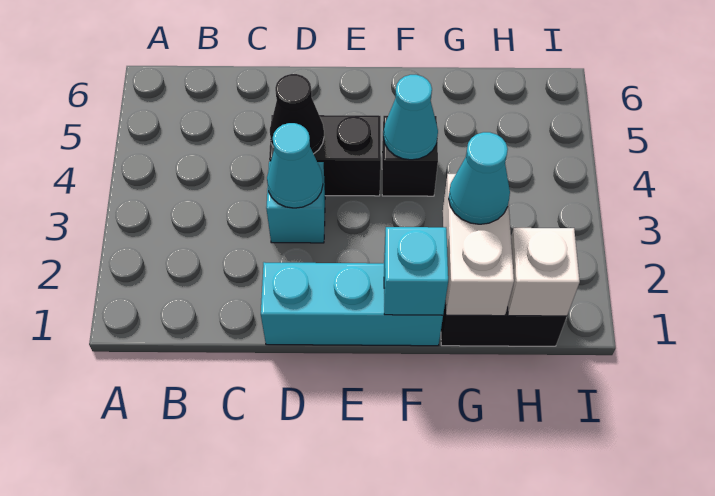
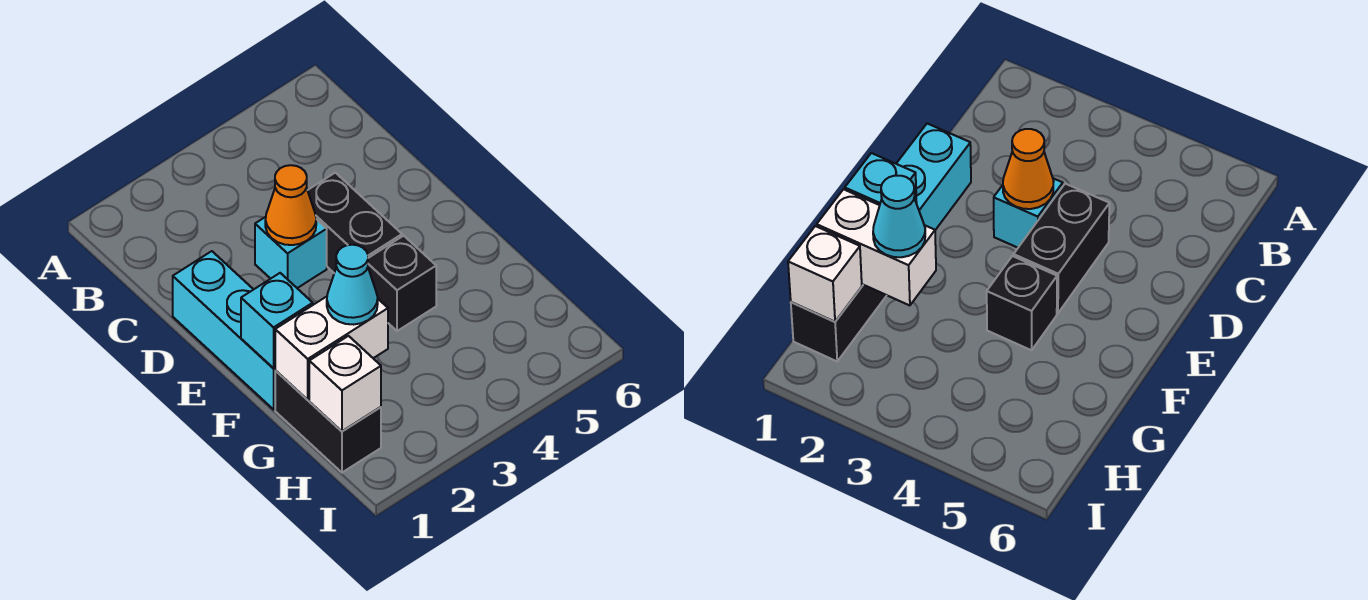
cyan 1x1 cone [267,123,323,208] -> orange 1x1 cone [265,165,316,245]
black 1x1 cone [270,74,324,154] -> none
cyan 1x1 cone [383,75,438,160] -> none

